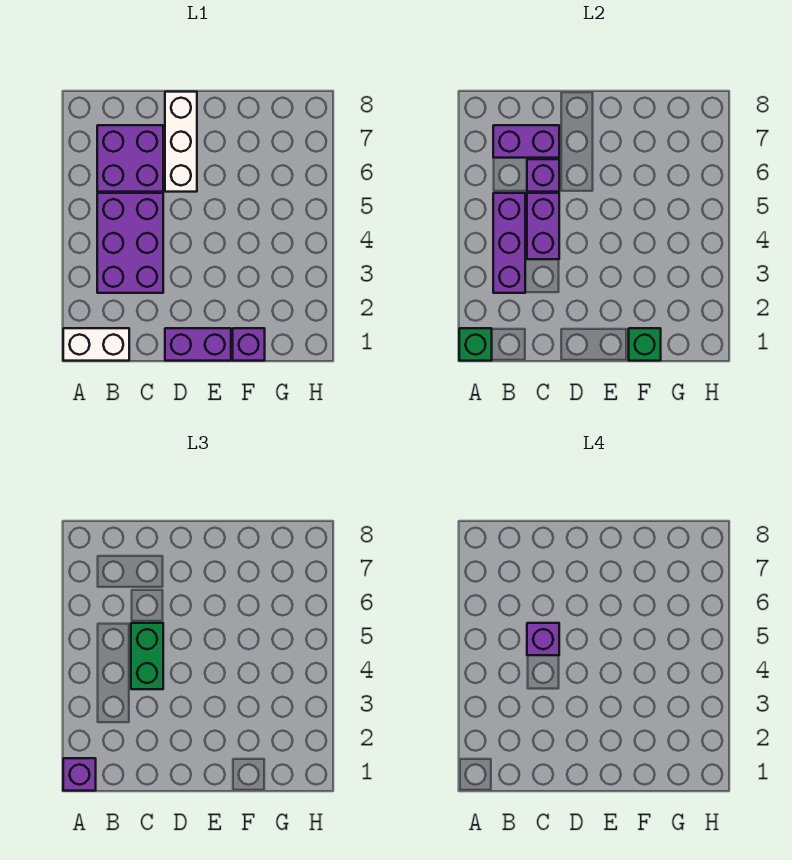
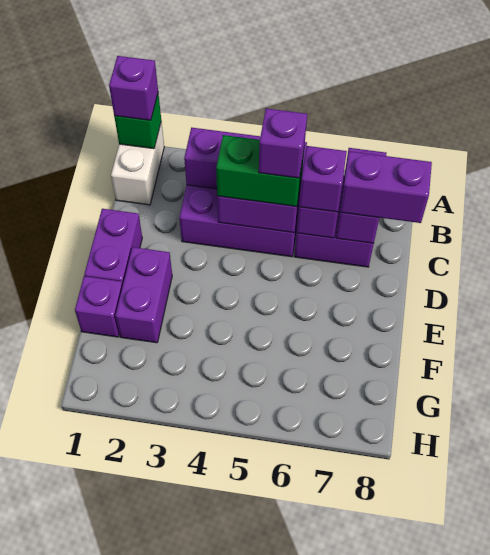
none -> purple 1x1 brick [299,146,347,212]
none -> purple 1x2 brick [340,151,432,223]
white 1x3 brick [165,92,197,192] -> none
none -> purple 1x2 brick [115,247,172,343]
green 1x1 brick [629,328,661,361] -> none

